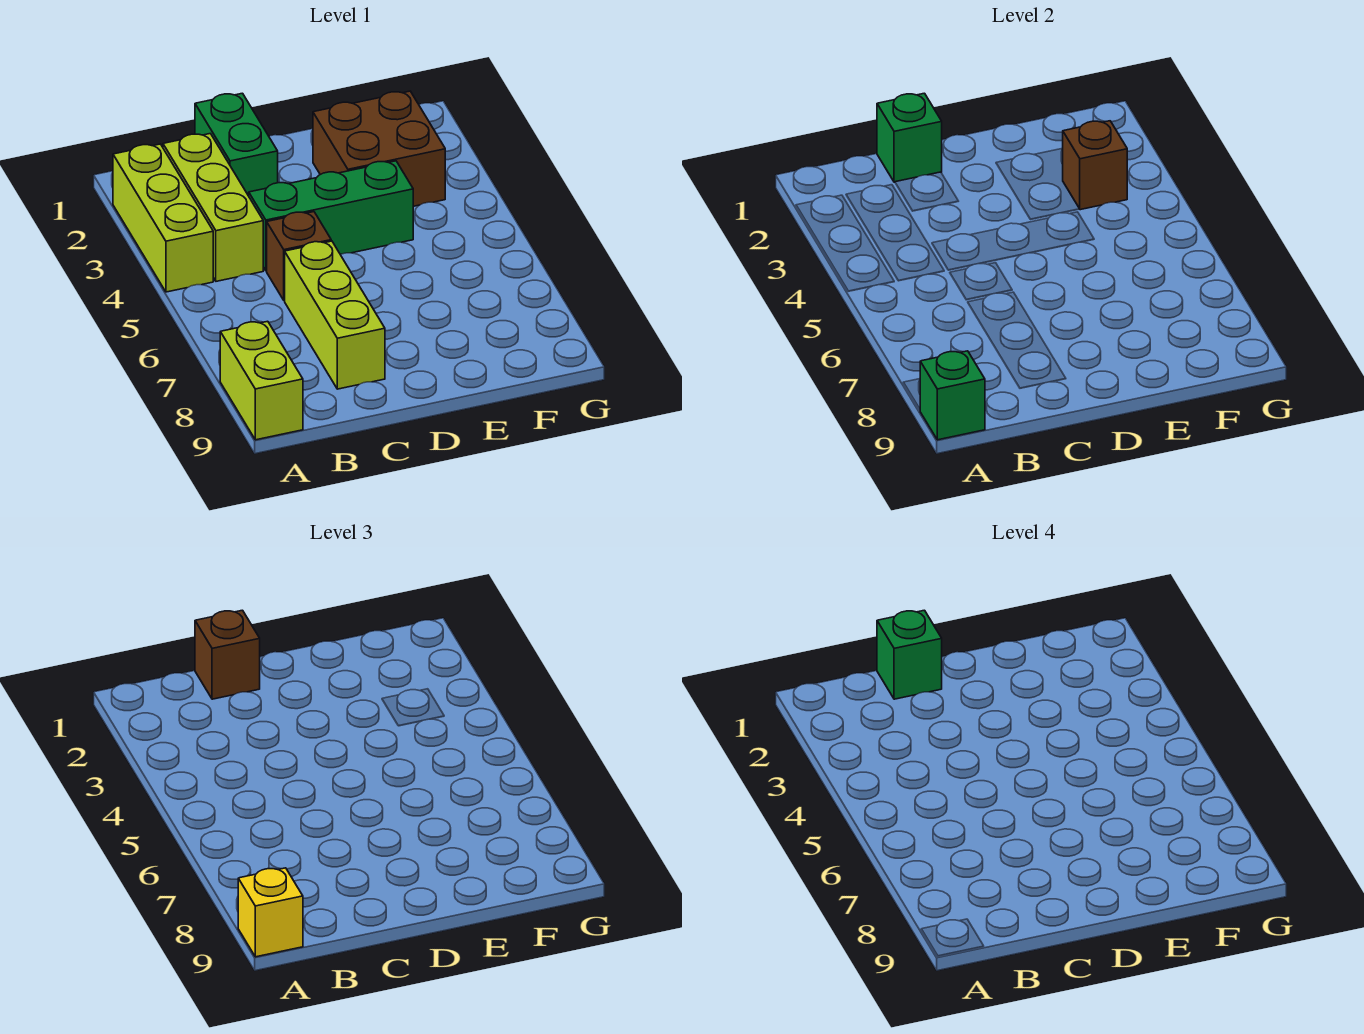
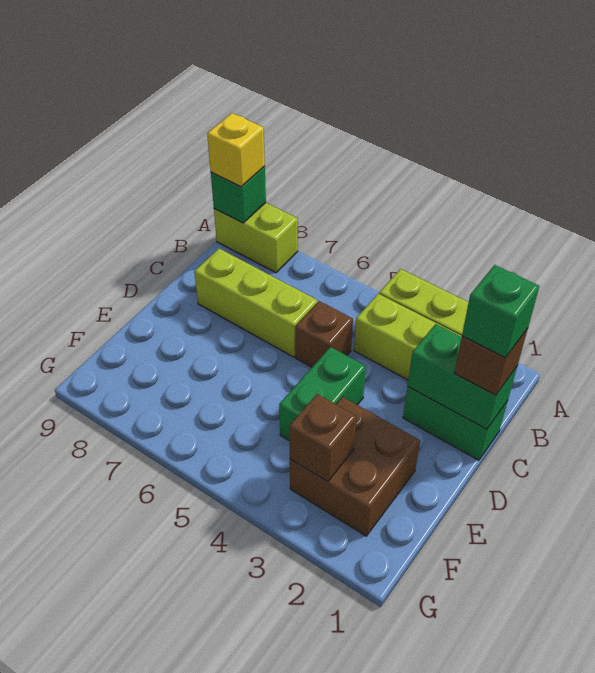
green 1x1 brick [877,93,942,182] -> green 1x2 brick [408,324,517,429]
green 1x3 brick [249,161,413,271] -> green 1x2 brick [279,347,366,441]

